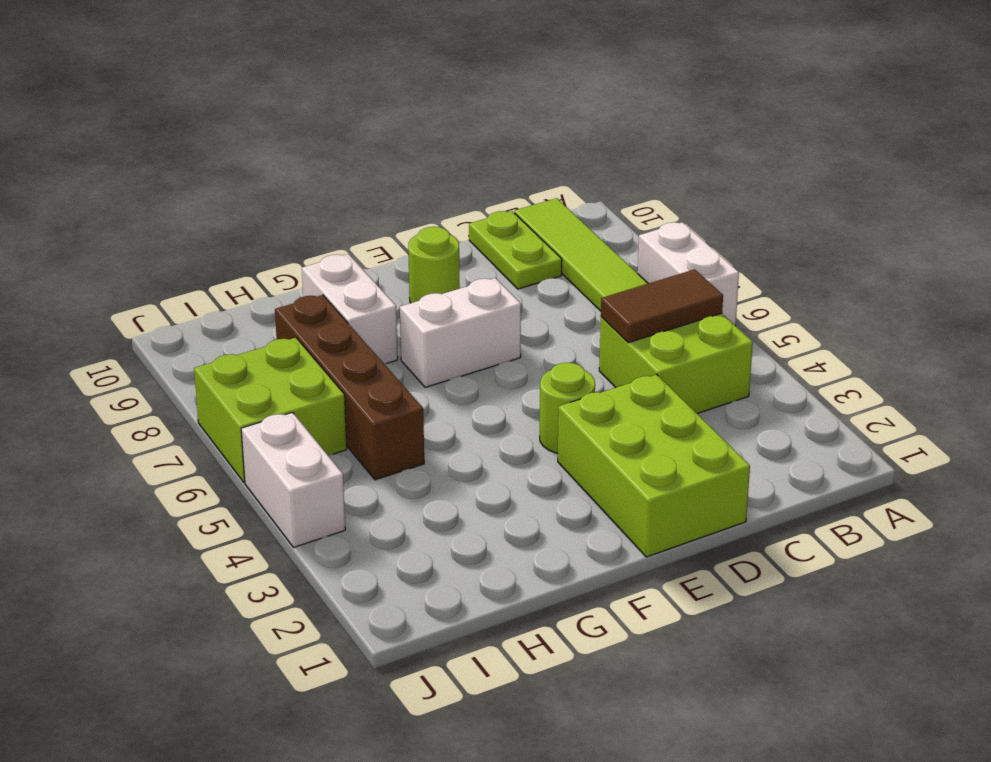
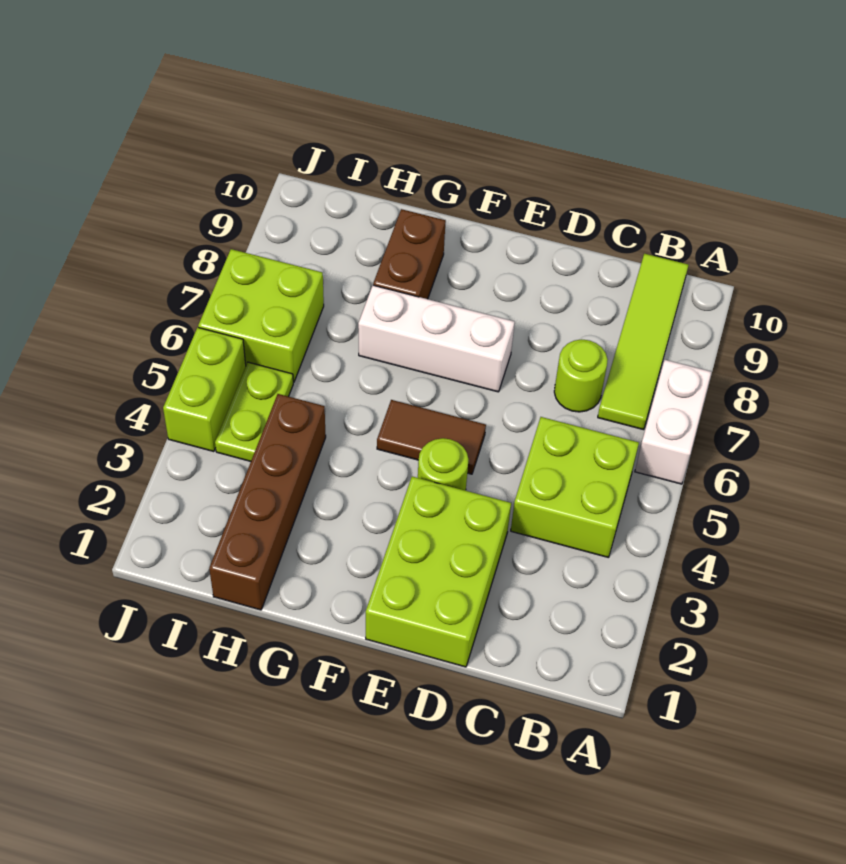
brown 1x2 tile [601,269,723,343] -> brown 1x2 tile moved to [377,400,486,474]
lime 1x2 plate [469,211,562,289] -> lime 1x2 plate moved to [215,362,293,461]
white 1x2 brick [400,278,521,387] -> white 1x3 brick [358,285,515,392]
lime 1x1 round brick [408,227,460,303] -> lime 1x1 round brick moved to [554,339,608,412]
white 1x2 brick [302,254,398,364] -> brown 1x2 brick [373,209,446,299]
brown 1x4 brick [275,295,424,480] -> brown 1x4 brick moved to [209,394,326,610]
white 1x2 brick [241,412,345,548] -> lime 1x2 brick [163,327,246,452]

